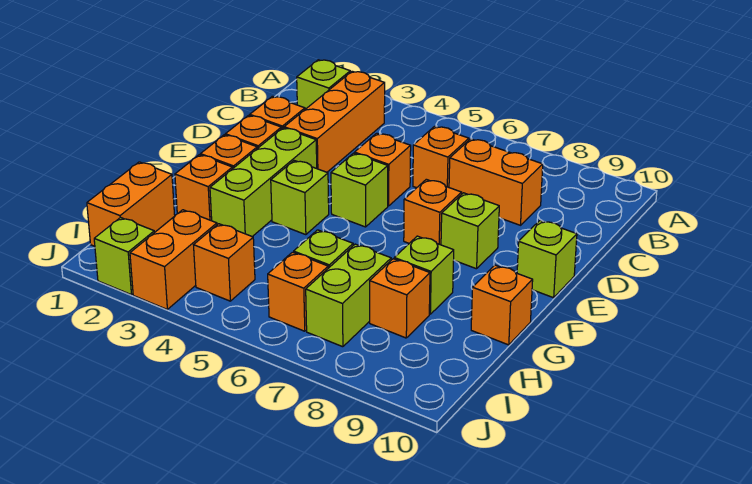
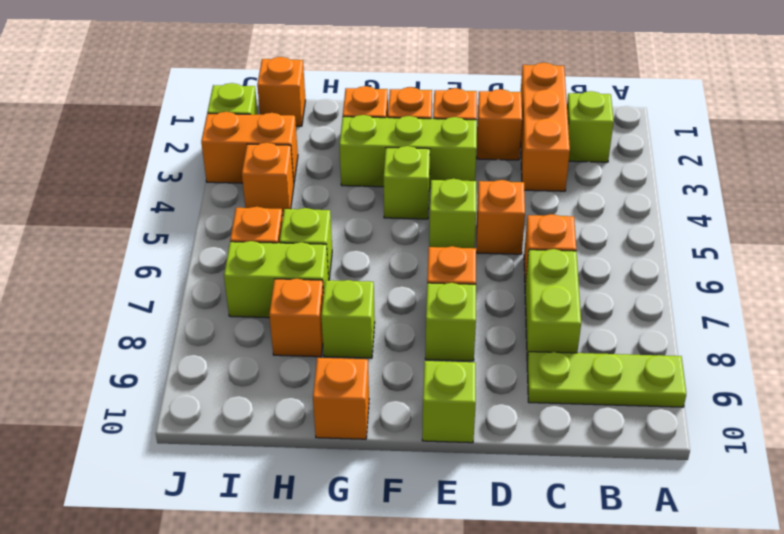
none -> lime 1x3 plate [527,352,686,407]
orange 1x3 brick [284,71,385,172] -> orange 1x3 brick turned to [521,63,570,191]
orange 1x2 brick [449,139,543,225] -> lime 1x2 brick [525,249,581,362]
orange 1x2 brick [87,162,175,246] -> orange 1x1 brick [257,57,305,126]

